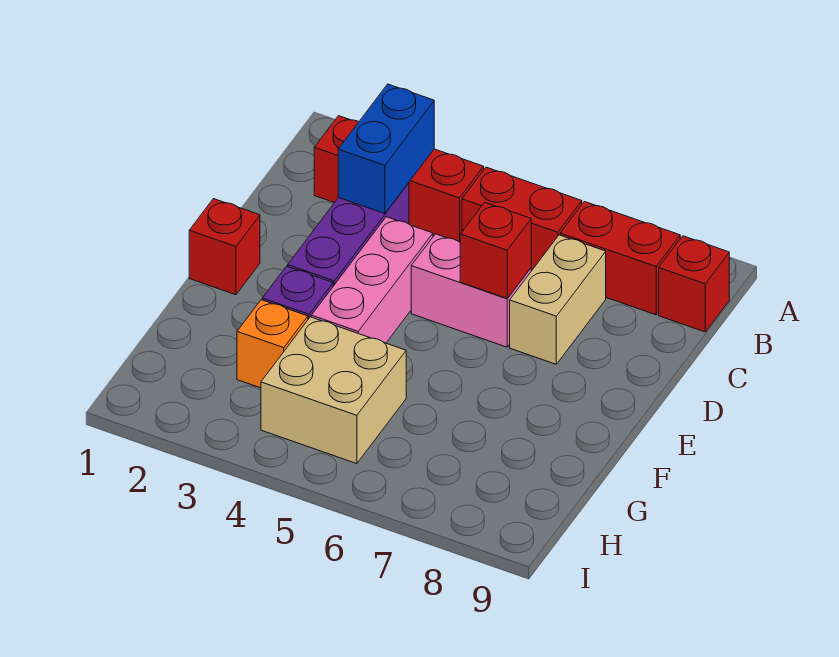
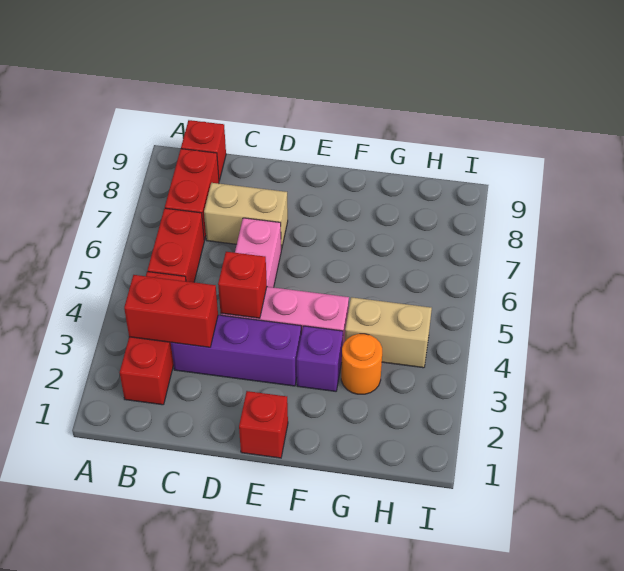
blue 1x2 brick [338,84,434,214] -> red 1x2 brick [124,275,218,347]
red 1x1 brick [460,202,531,298] -> red 1x1 brick moved to [218,252,267,318]
orange 1x1 brick [237,300,308,388] -> orange 1x1 round brick [341,334,382,394]
tan 2x2 brick [261,317,406,464] -> tan 1x2 brick [345,297,432,368]

